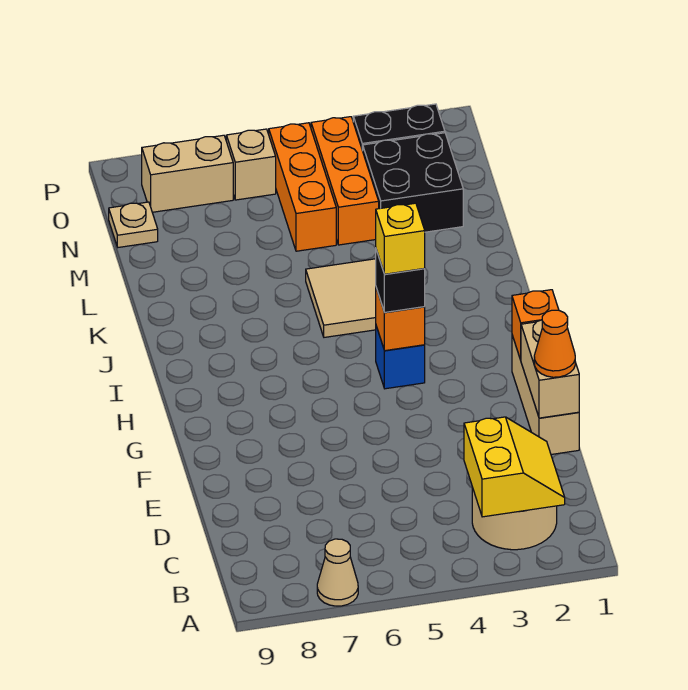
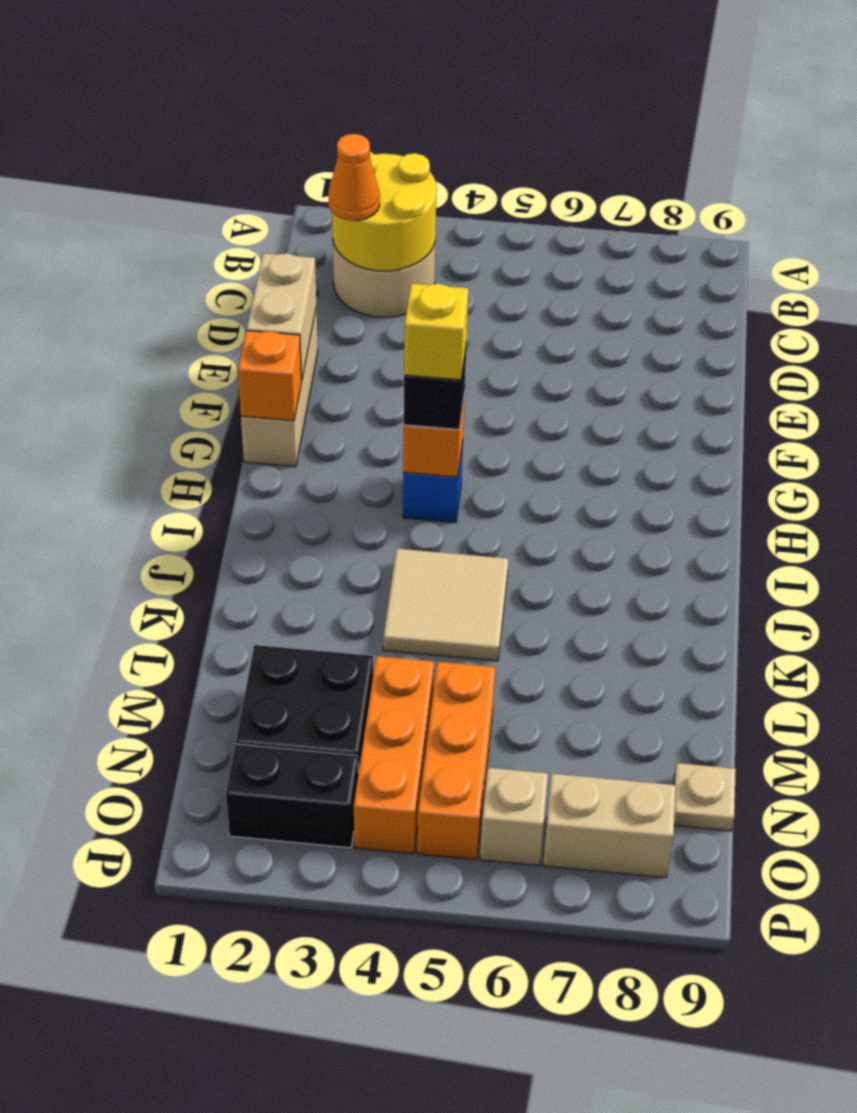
tan 1x1 cone [317,539,358,606] -> none
yellow 2x2 slope [464,417,565,517] -> yellow 2x2 round brick [332,151,437,271]
orange 1x1 cone [534,310,575,377] -> orange 1x1 cone moved to [328,134,380,221]

